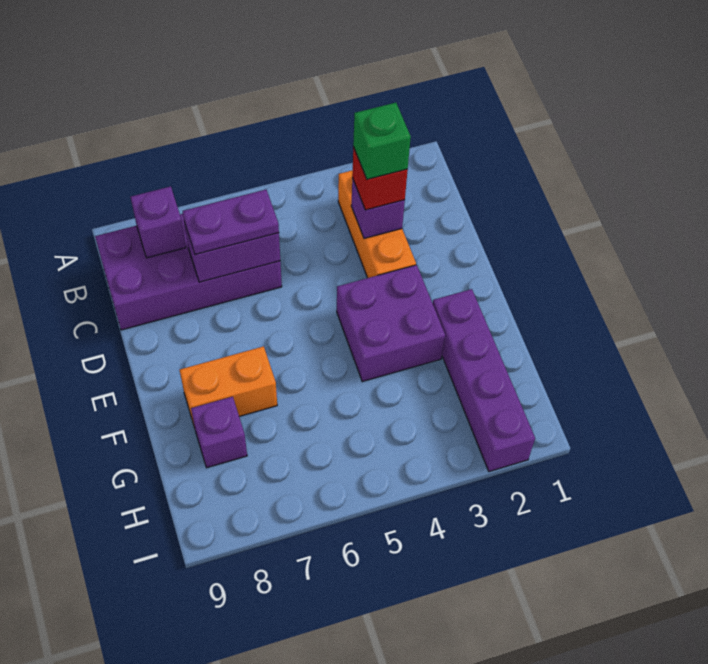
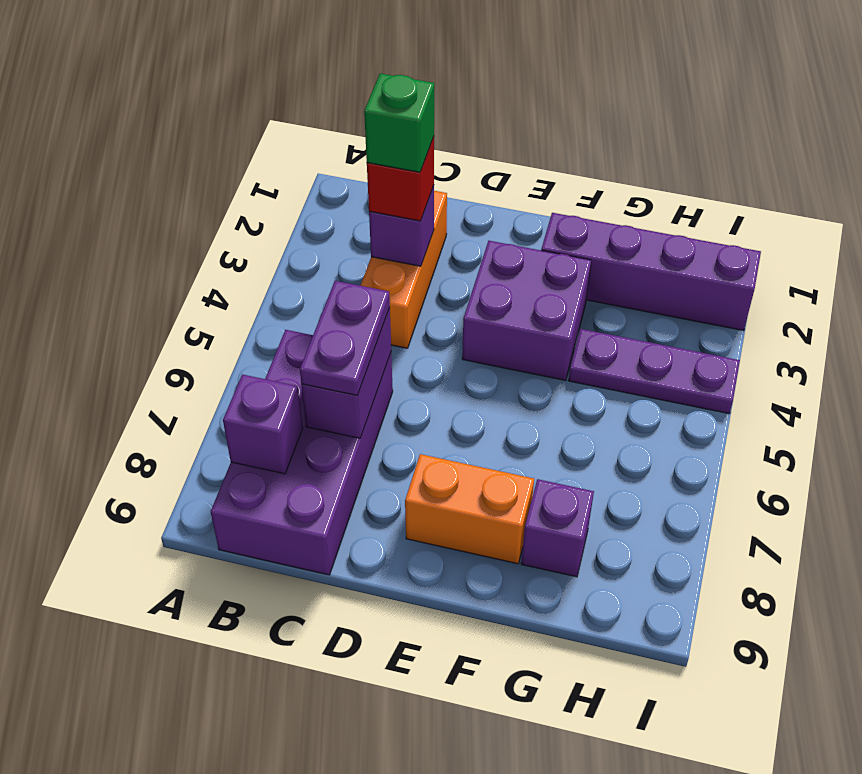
orange 1x3 brick [338,170,416,278] -> orange 1x3 brick turned to [360,191,447,348]
orange 1x2 brick [180,346,277,425] -> orange 1x2 brick turned to [405,454,534,564]
none -> purple 1x3 plate [569,329,740,414]

